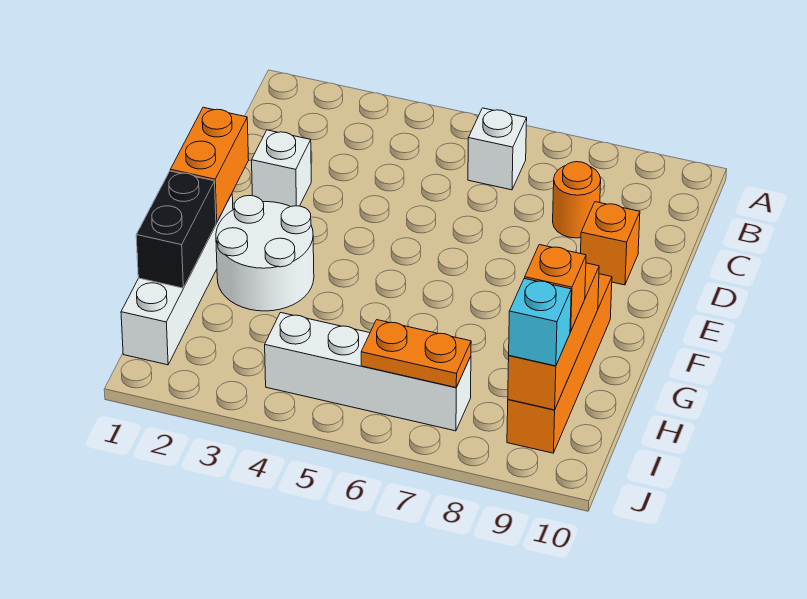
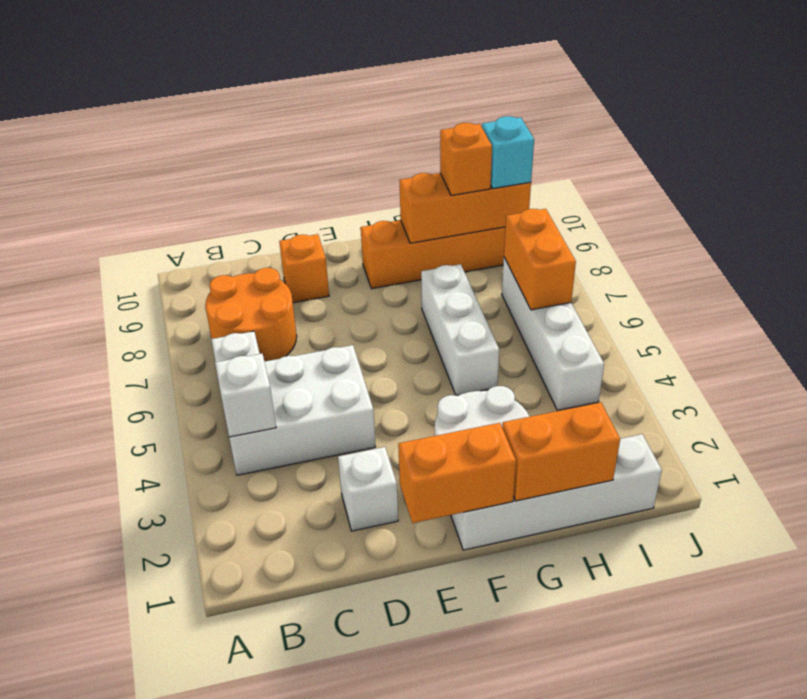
none -> white 2x3 brick [229,345,376,475]
none -> white 1x1 brick [215,354,276,437]
orange 1x1 round brick [553,162,601,238] -> orange 2x2 round brick [205,268,297,362]
black 1x2 brick [136,171,216,288] -> orange 1x2 brick [502,402,620,501]
none -> white 1x3 brick [421,264,499,396]
orange 1x2 plate [361,320,471,387] -> orange 1x2 brick [504,209,576,310]

